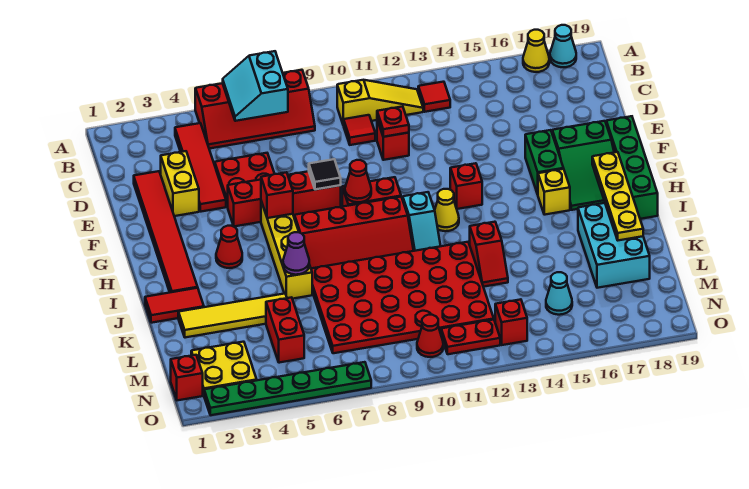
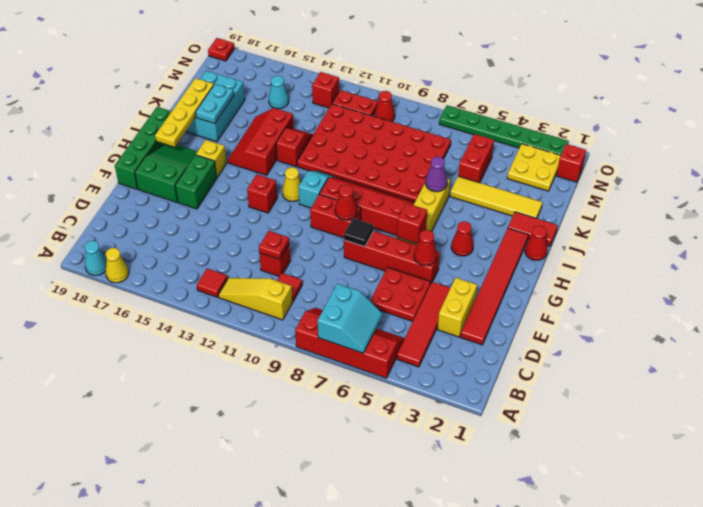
none -> red 1x1 cone [414,230,437,266]
none -> red 1x1 cone [525,226,547,260]
none -> red 2x3 slope [228,108,294,175]
none -> cyan 1x2 plate [196,84,234,124]
none -> red 1x1 plate [208,38,235,61]

